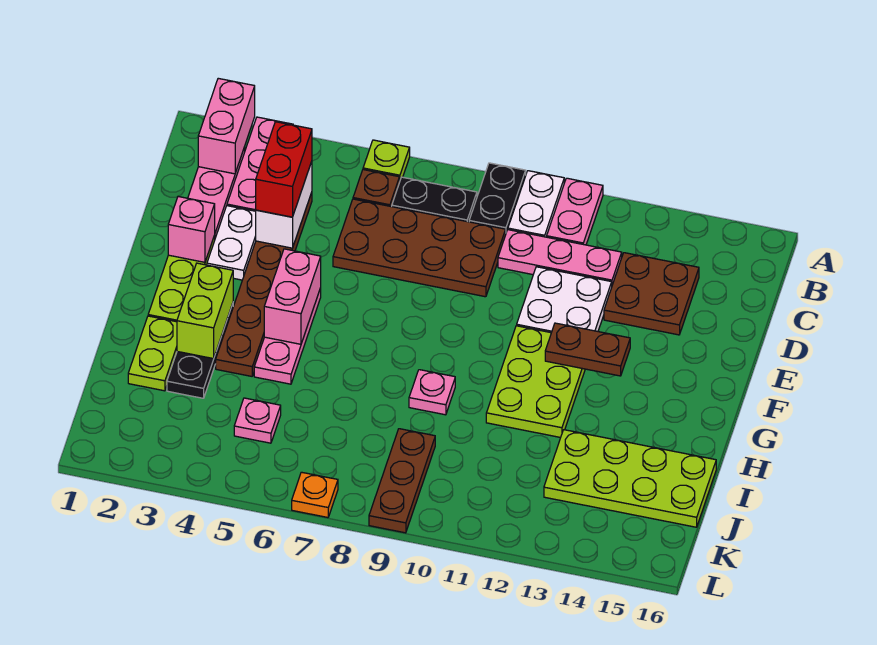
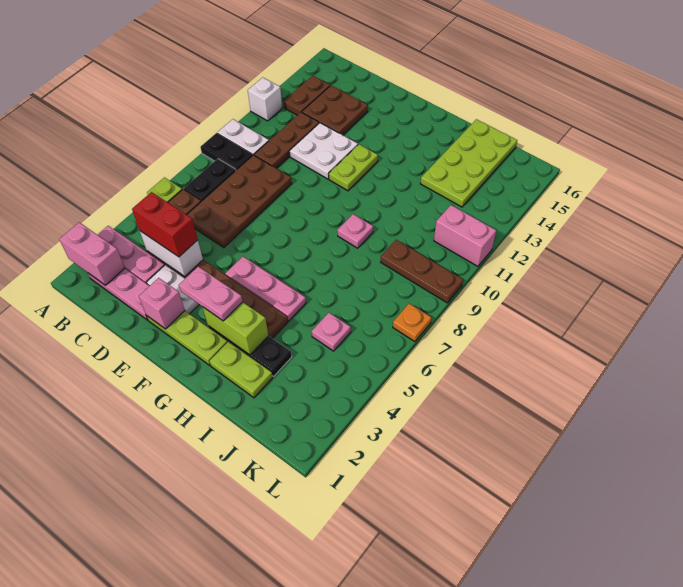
pink 1x2 plate [547,178,603,245] -> pink 1x2 plate moved to [179,267,243,321]
none -> white 1x1 brick [248,77,282,121]
pink 1x3 plate [498,230,622,285] -> brown 1x3 plate [254,112,319,168]
pink 1x2 brick [264,249,321,344] -> pink 1x2 brick moved to [434,205,496,266]
lime 2x3 plate [486,326,585,438] -> lime 1x2 plate [329,144,378,191]
brown 1x2 plate [545,323,630,376] -> brown 1x2 plate moved to [283,76,330,115]

